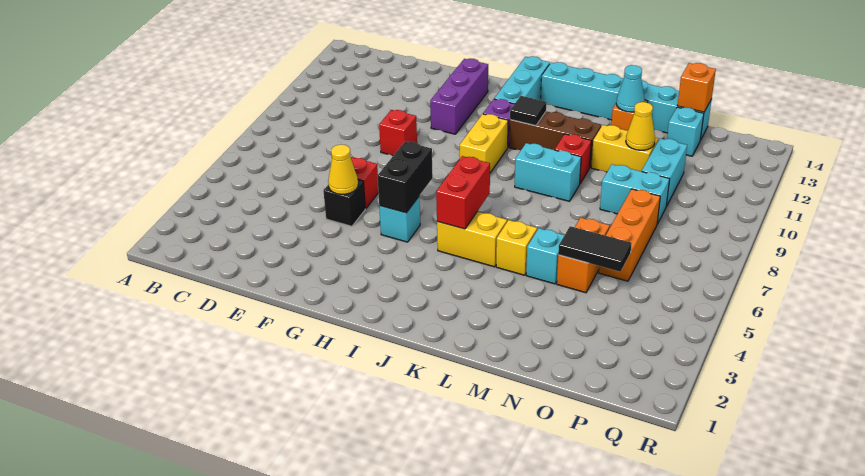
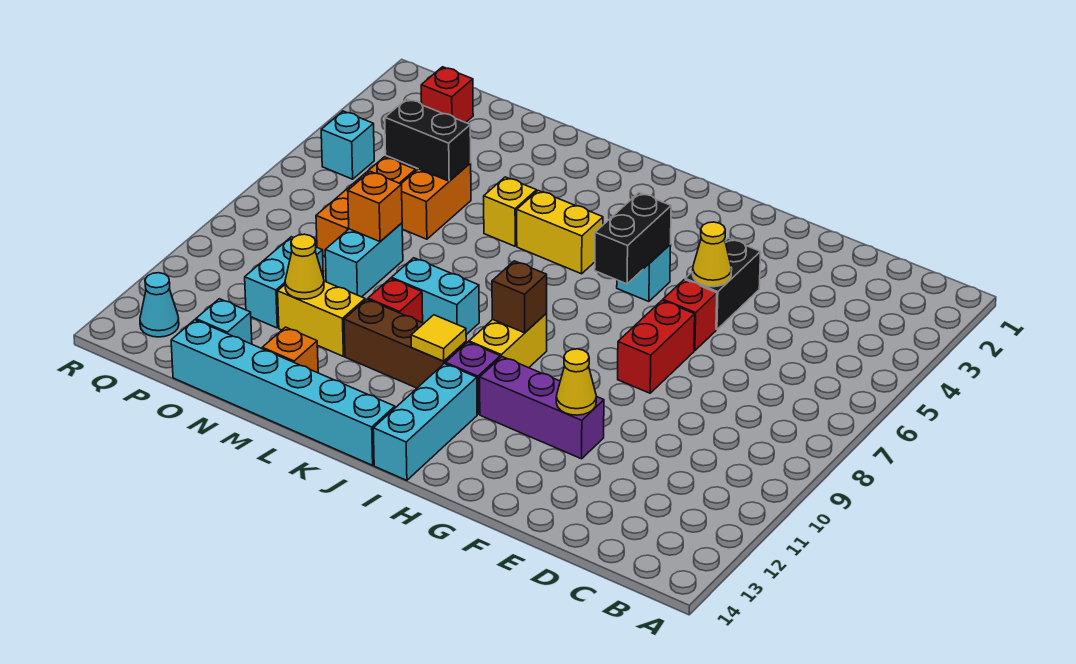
black 1x1 brick [323,180,365,226] -> black 1x2 brick [685,238,761,330]
red 1x1 brick [379,110,417,156] -> red 1x1 brick moved to [421,67,473,123]
none -> yellow 1x1 cone [556,349,596,415]
purple 1x3 brick [430,59,488,134] -> purple 1x3 brick turned to [480,357,604,459]
none -> brown 1x1 brick [492,261,547,333]
red 1x2 brick [436,156,490,229] -> red 1x2 brick moved to [618,300,695,393]
black 1x1 tile [510,96,546,126] -> yellow 1x1 tile [411,315,466,361]
cyan 1x1 brick [526,228,564,284] -> cyan 1x1 brick moved to [321,111,374,179]
cyan 1x1 cone [616,65,645,112] -> cyan 1x1 cone moved to [140,273,179,337]
black 1x2 tile [558,226,632,272] -> black 1x2 brick [385,99,471,181]
cyan 1x2 brick [600,164,670,224] -> cyan 1x2 brick turned to [325,223,403,297]
orange 1x1 brick [677,63,716,112] -> orange 1x1 brick moved to [348,171,402,242]

